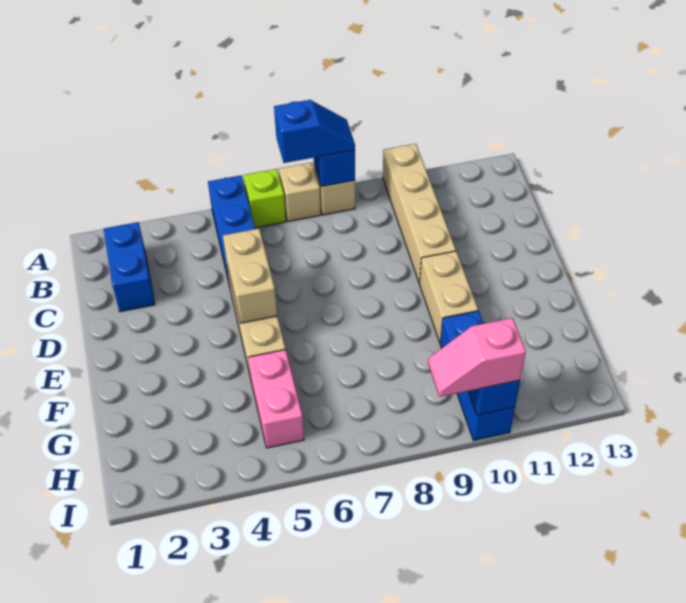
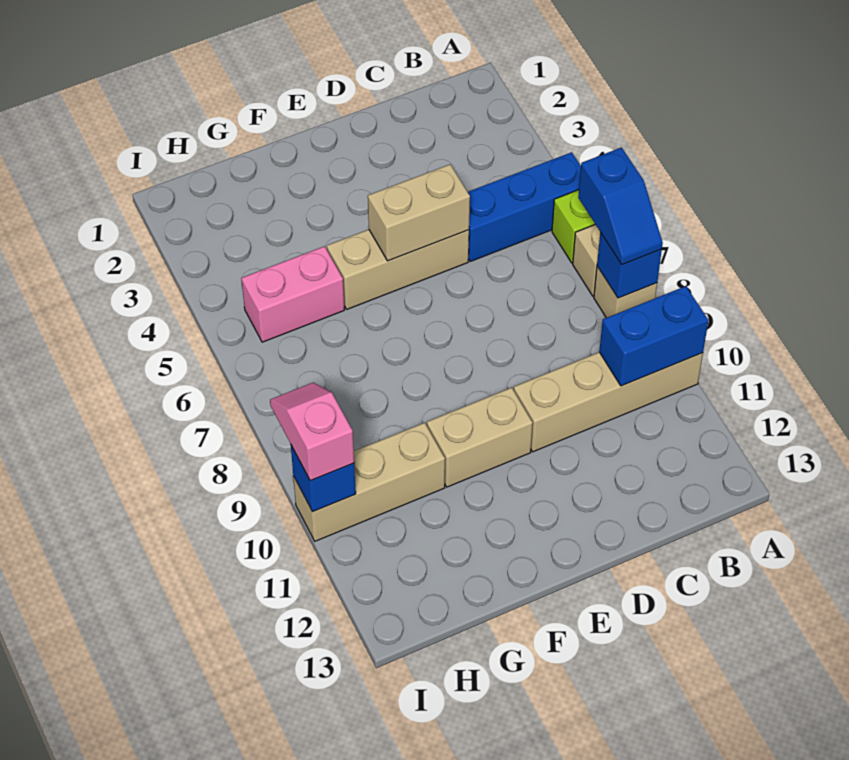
blue 1x2 brick [104,222,155,312] -> blue 1x2 brick moved to [599,286,708,386]
blue 1x3 brick [440,311,515,441] -> tan 1x3 brick [293,423,445,541]

